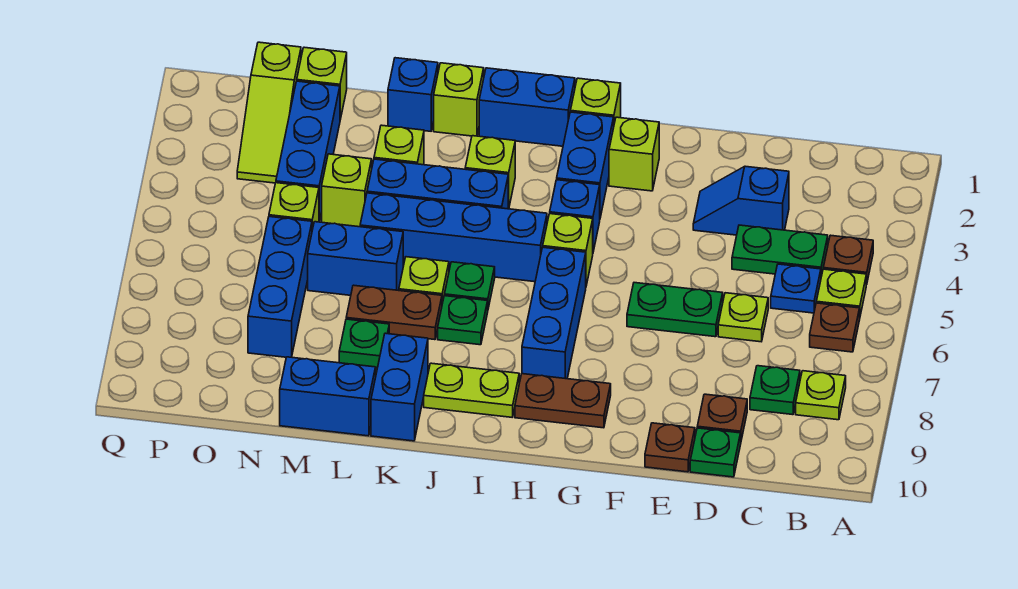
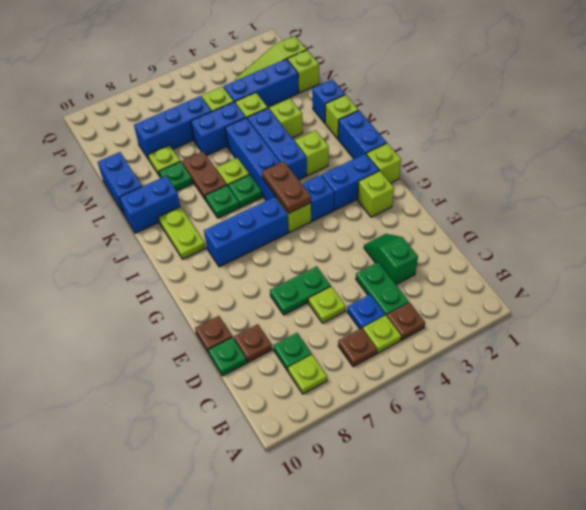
blue 1x2 slope [693,166,789,235] -> green 1x2 slope [364,234,418,284]
green 1x2 plate [627,283,723,337] -> green 1x2 plate turned to [270,266,331,315]
brown 1x2 plate [515,374,611,428] -> brown 1x2 plate moved to [262,161,311,213]
blue 1x2 brick [308,222,403,295] -> blue 1x2 brick turned to [191,102,246,156]
none -> lime 1x1 plate [148,145,180,176]

